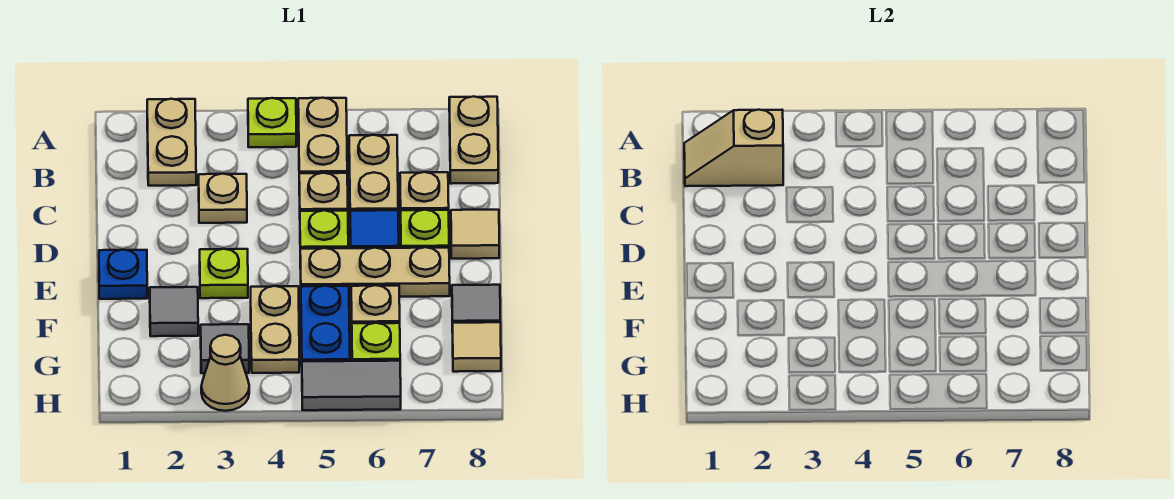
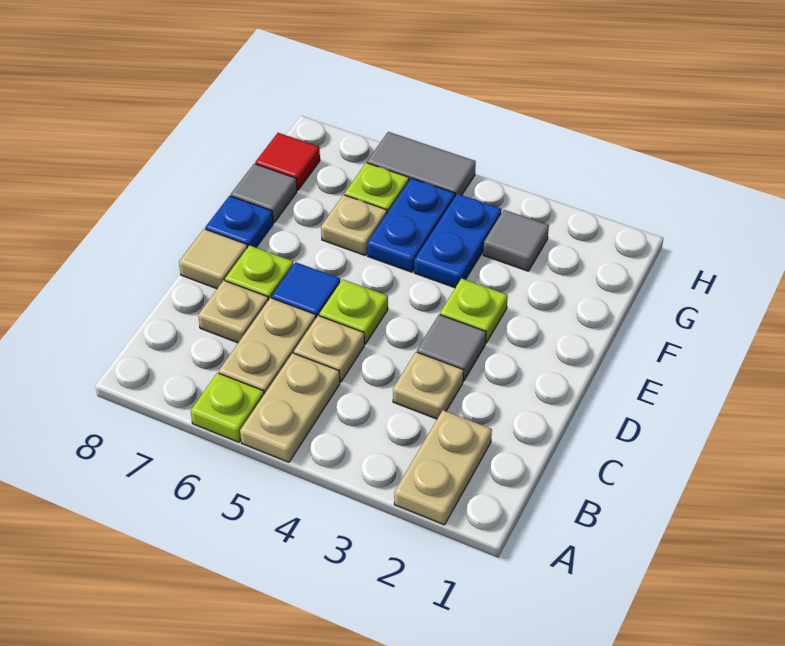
lime 1x1 plate [248,98,296,147] -> lime 1x1 plate moved to [191,373,264,442]
tan 1x2 plate [449,96,498,184] -> none
tan 1x2 slope [684,110,783,186] -> none
blue 1x1 plate [99,250,147,299] -> blue 1x1 plate moved to [205,196,273,248]
tan 1x3 plate [300,247,450,297] -> none
grey 1x1 tile [150,287,198,336] -> grey 1x1 tile moved to [417,315,486,381]
tan 1x2 plate [251,286,299,373] -> blue 1x2 plate [414,194,502,288]
tan 1x1 tile [453,322,501,372] -> red 1x1 tile [255,133,320,190]
tan 1x1 cone [201,335,249,411] -> none

